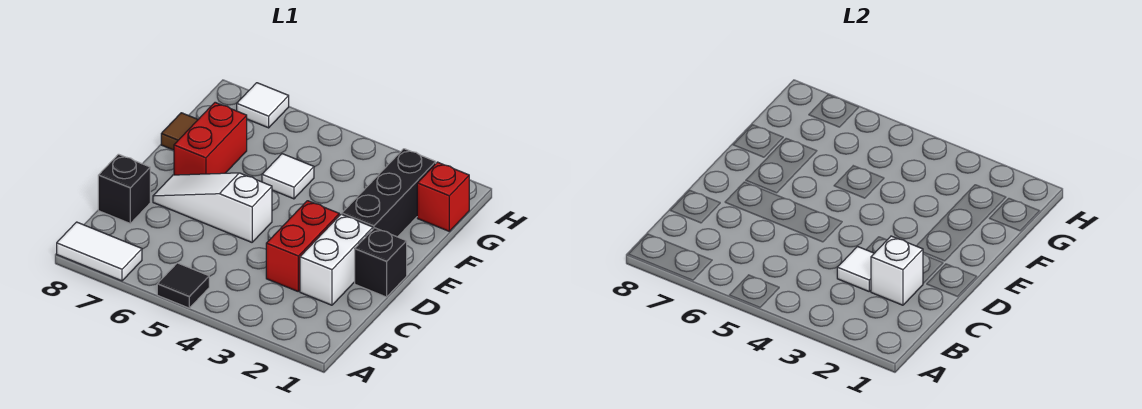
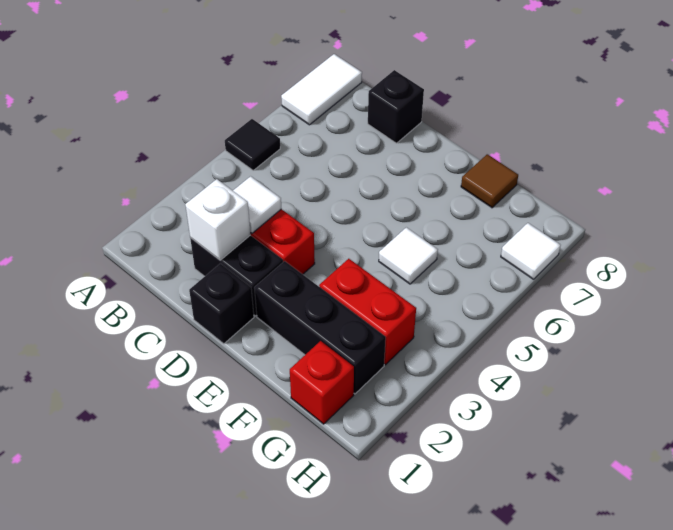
white 1x2 brick [300,214,373,305] -> black 1x2 brick [190,235,283,316]
white 1x3 slope [153,173,272,242] -> none
red 1x2 brick [174,102,247,175] -> red 1x2 brick moved to [319,259,416,365]

